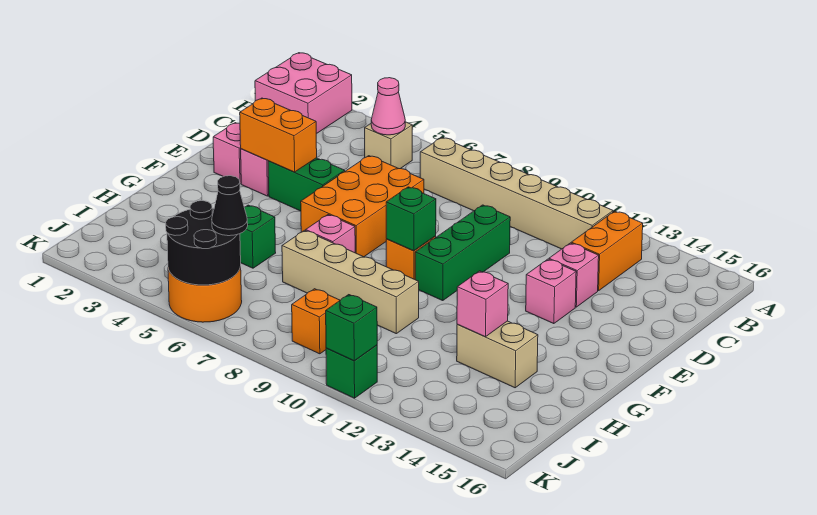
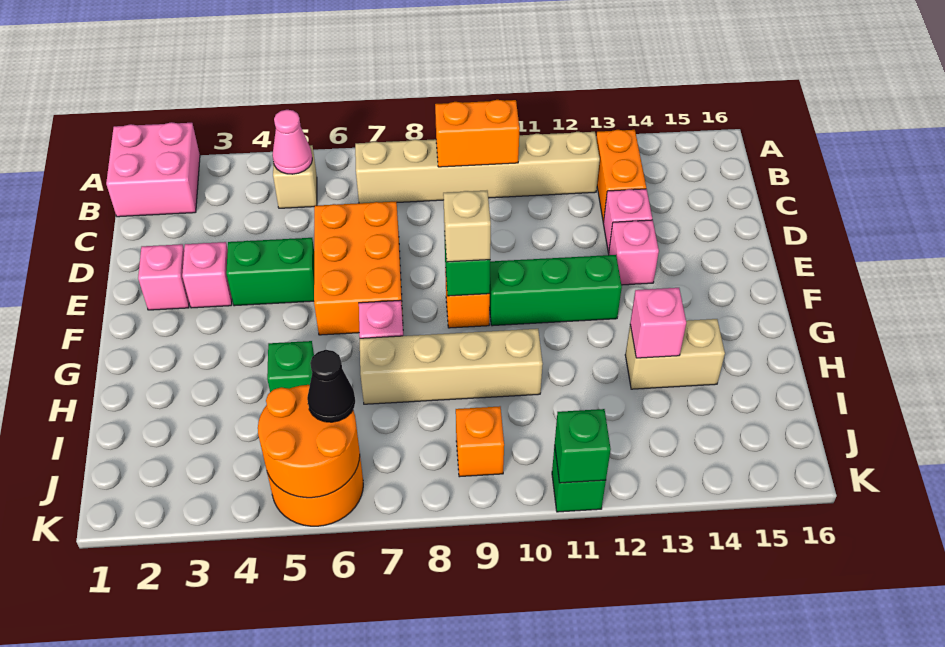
green 1x3 brick [415,205,510,301] -> green 1x3 brick turned to [489,255,622,326]
orange 1x2 brick [240,98,317,172] -> orange 1x2 brick moved to [435,100,520,167]
none -> tan 1x1 brick [443,191,491,262]
black 2x2 round brick [166,201,241,285] -> orange 2x2 round brick [258,385,360,498]

